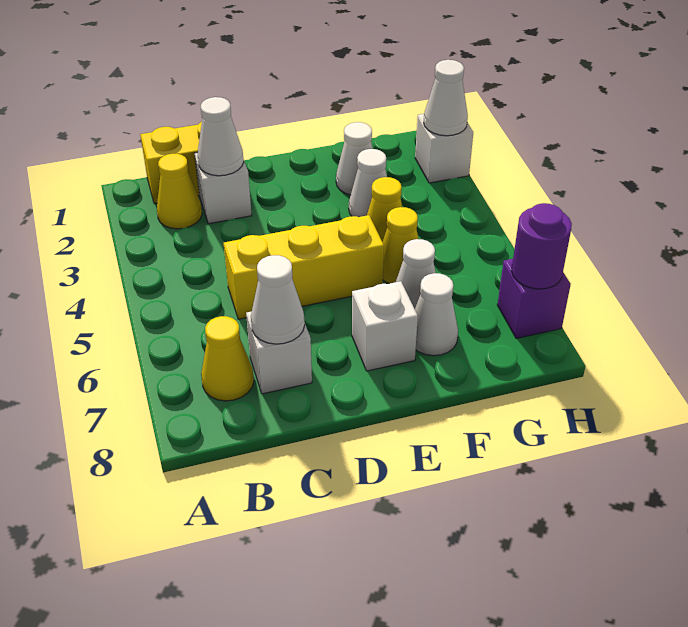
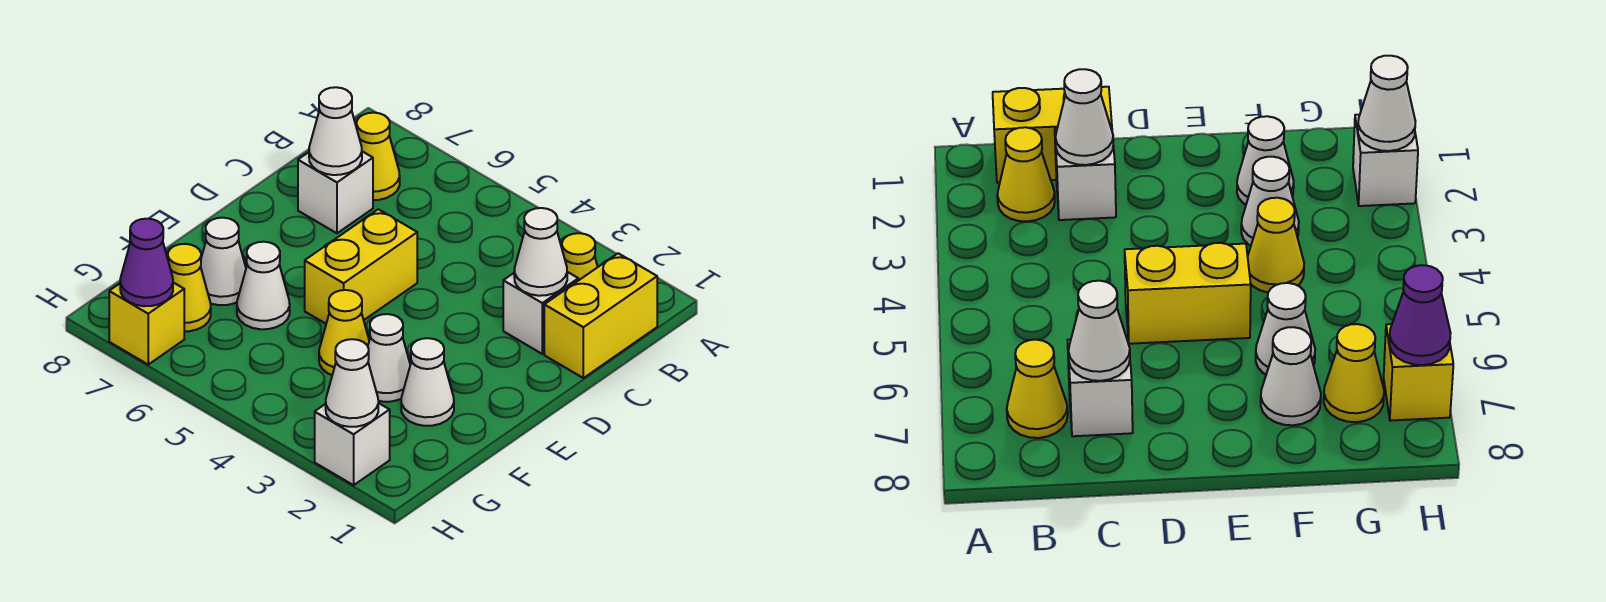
yellow 1x3 brick [224,215,384,319] -> yellow 1x2 brick [305,209,417,324]
white 1x1 brick [352,281,418,371] -> none
yellow 1x1 cone [383,207,418,284] -> yellow 1x1 cone moved to [168,244,211,331]
purple 1x1 brick [497,259,571,338] -> yellow 1x1 brick [109,283,184,364]
purple 1x1 round brick [512,203,572,289] -> purple 1x1 cone [120,219,173,306]

